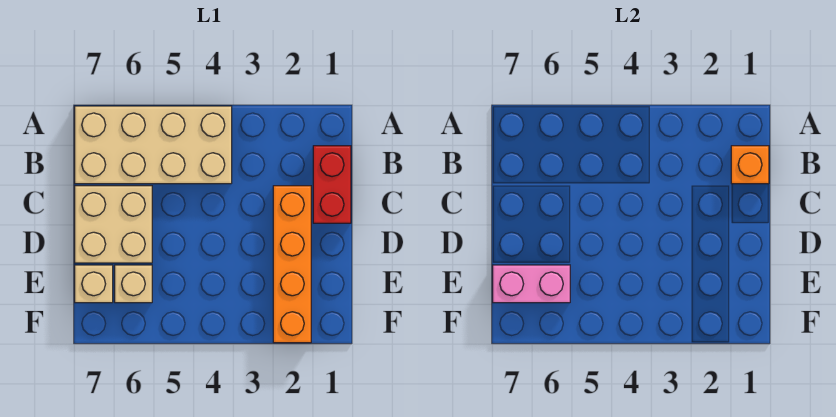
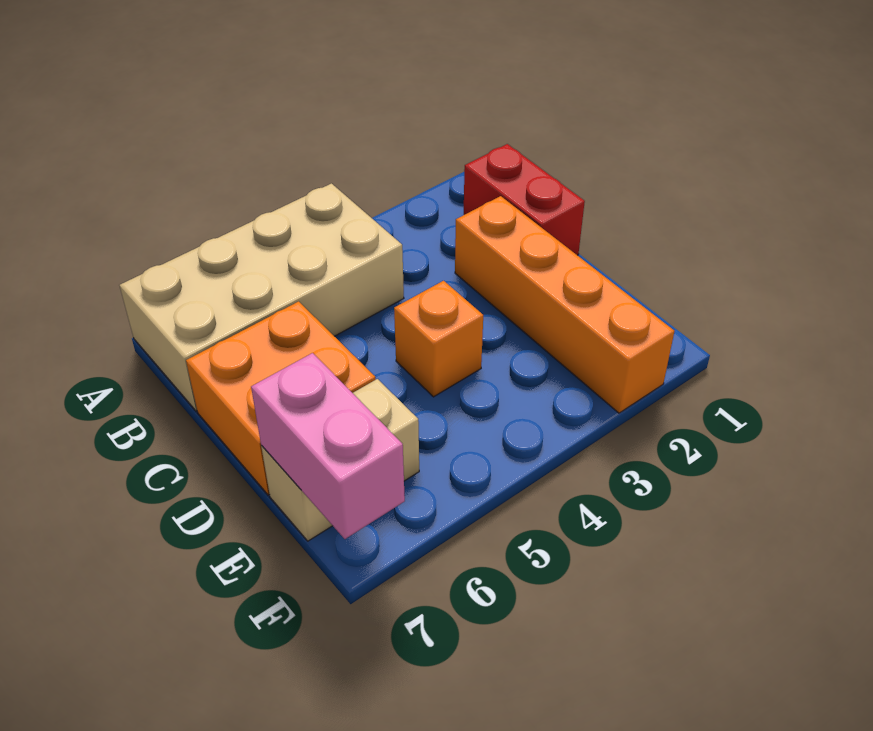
orange 1x1 brick [731,146,769,184] -> orange 1x1 brick moved to [394,281,483,397]
tan 2x2 brick [75,186,152,263] -> orange 2x2 brick [186,301,376,495]
pink 1x2 brick [493,265,570,303] -> pink 1x2 brick turned to [251,353,405,539]

